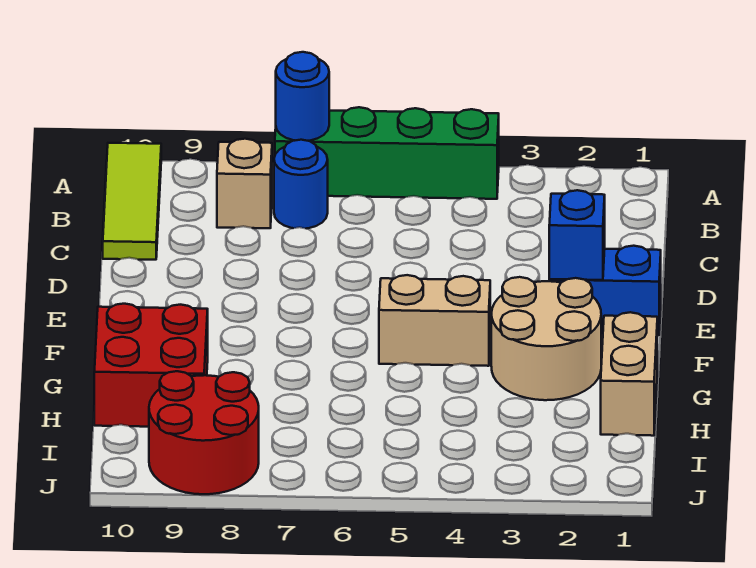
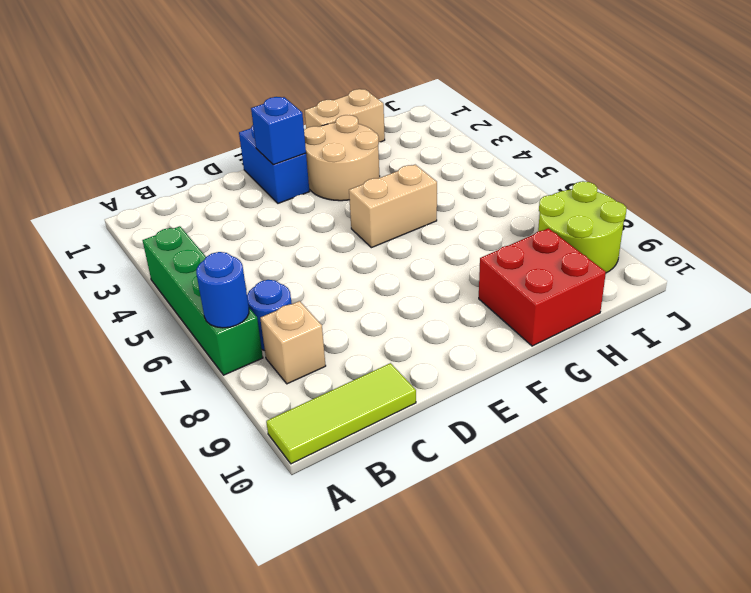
tan 1x2 brick [379,275,490,366] -> tan 1x2 brick turned to [349,165,437,248]
red 2x2 round brick [149,371,259,494] -> lime 2x2 round brick [538,181,627,273]

